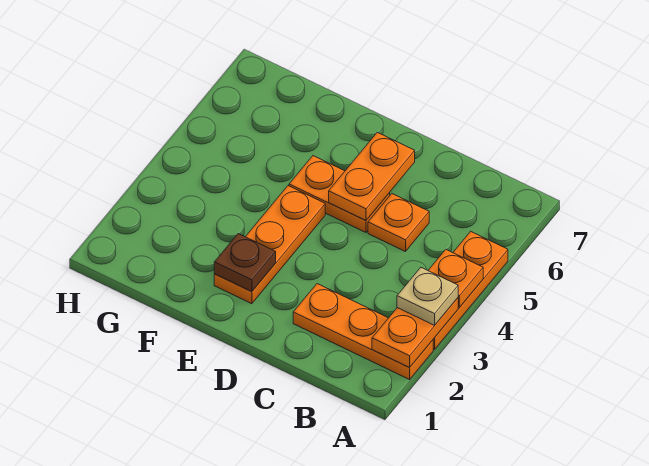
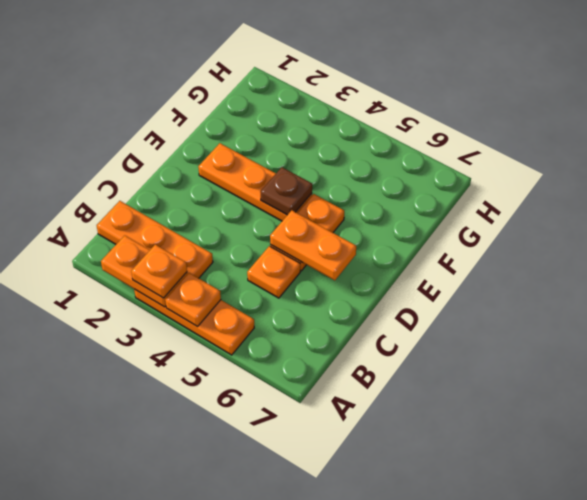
orange 1x3 plate [293,284,433,380] -> orange 1x3 plate turned to [97,201,213,278]
tan 1x1 plate [397,268,458,325] -> orange 1x1 plate [131,245,187,298]
brown 1x1 plate [214,234,276,292] -> brown 1x1 plate moved to [260,167,312,215]

